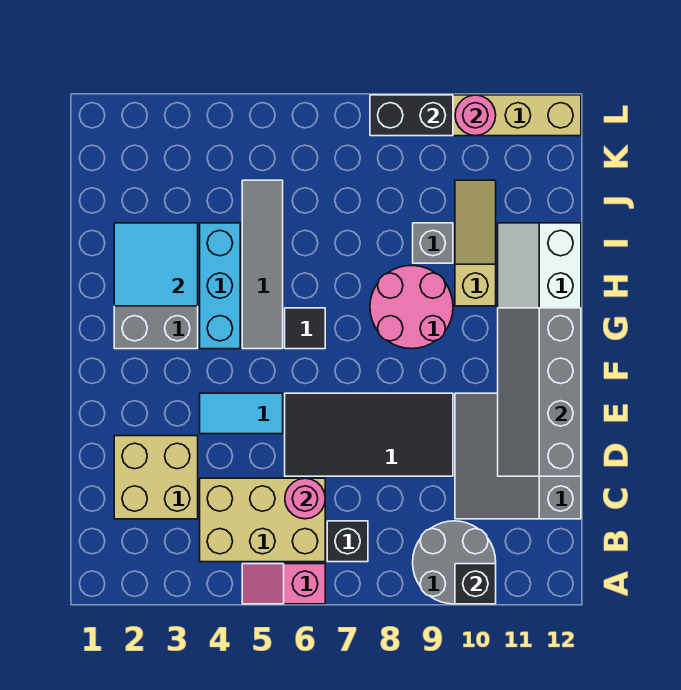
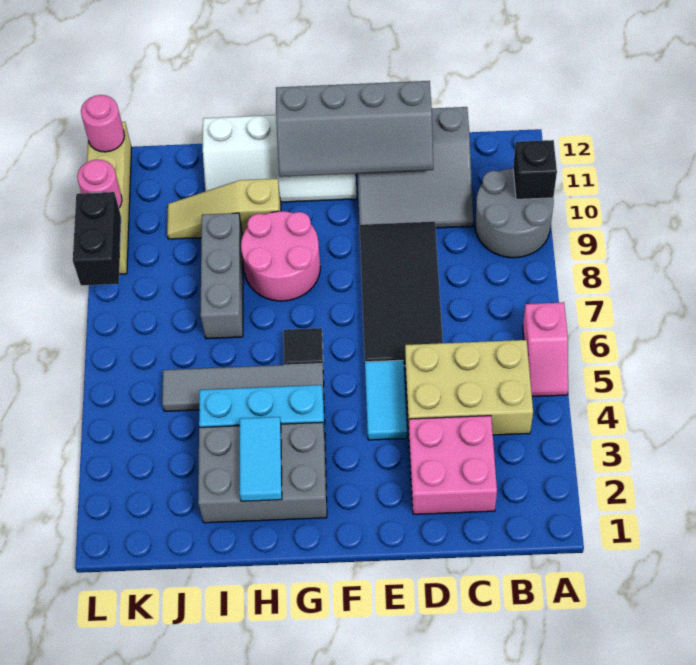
tan 2x3 brick [200,478,325,562] -> tan 2x3 brick turned to [405,340,533,435]
black 1x1 brick [327,521,368,562] -> none
tan 2x2 brick [114,436,198,519] -> pink 2x2 brick [409,416,497,514]
pink 1x1 round brick [285,478,325,519] -> pink 1x1 round brick moved to [81,95,125,152]
cyan 2x2 tile [114,223,198,306] -> cyan 1x2 tile [240,417,282,501]
grey 1x1 brick [413,223,453,263] -> grey 1x3 brick [200,213,243,339]

